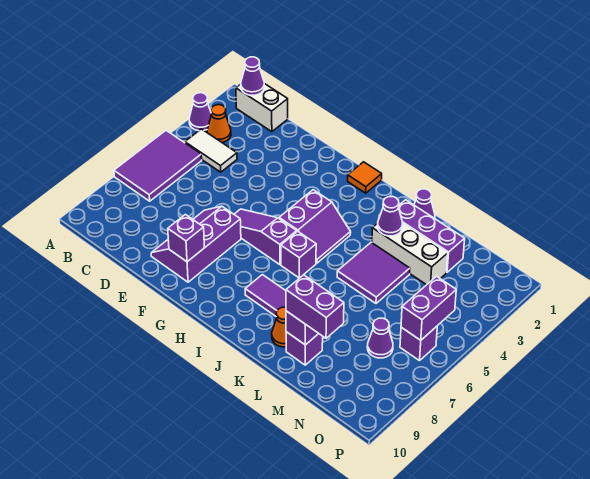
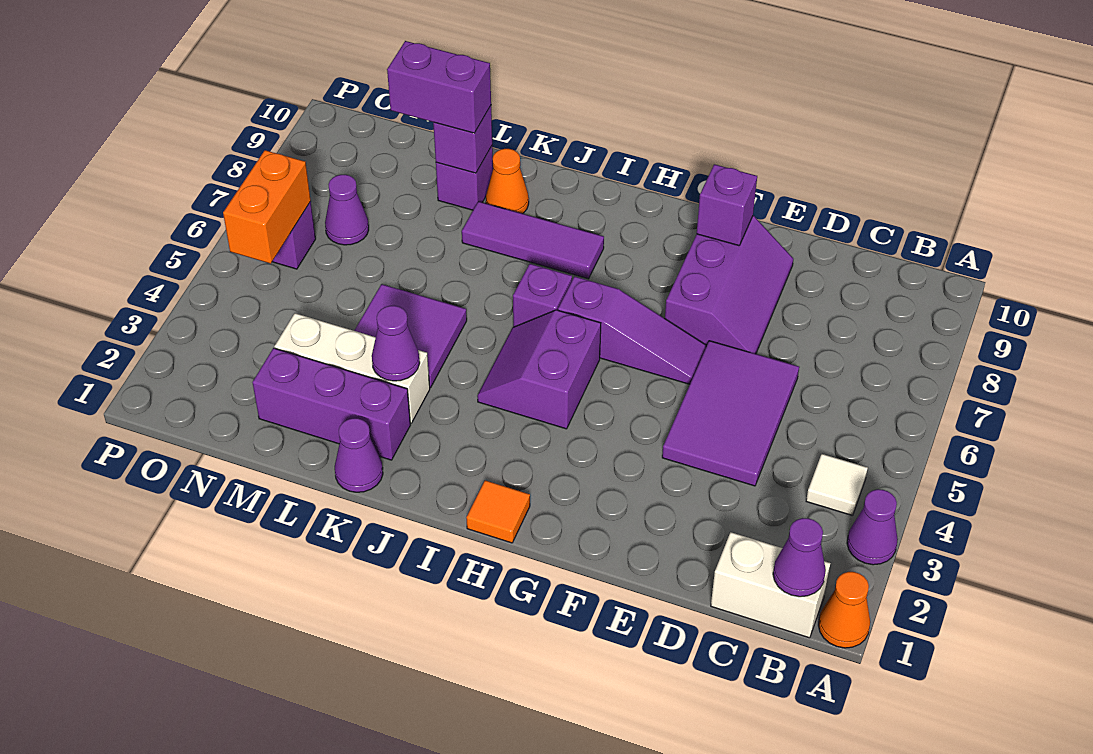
purple 2x3 tile [114,131,202,201] -> purple 2x3 tile moved to [662,341,799,486]
orange 1x1 cone [207,105,231,142] -> orange 1x1 cone moved to [818,572,870,648]
white 1x2 tile [185,129,237,172] -> white 1x1 tile [806,454,868,516]
purple 1x2 brick [401,276,456,340] -> orange 1x2 brick [223,150,311,264]

